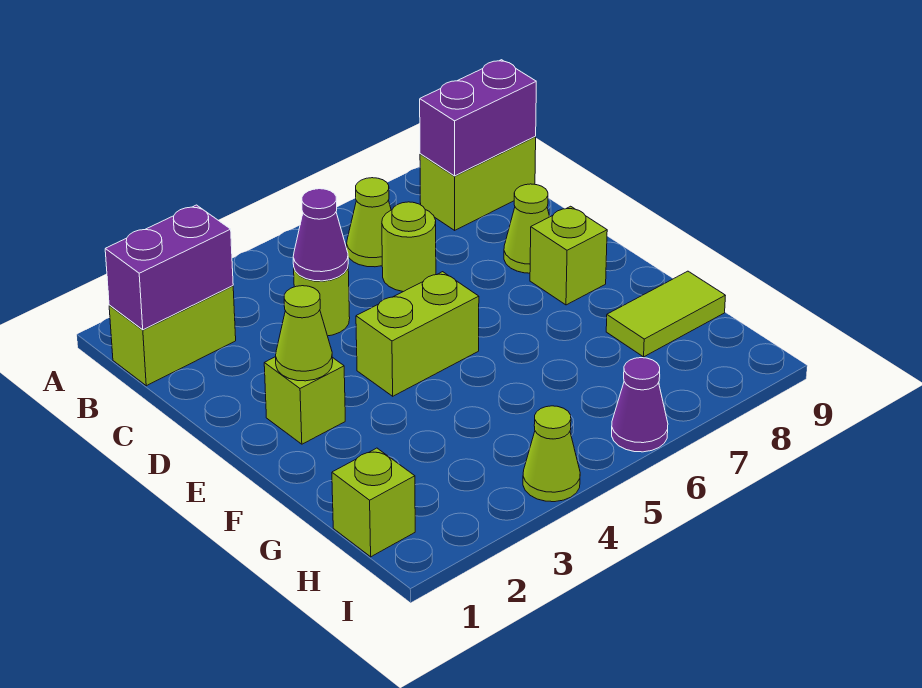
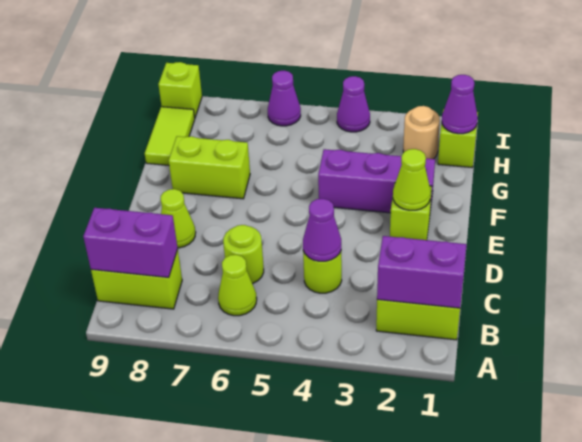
lime 1x2 brick [356,272,479,396] -> lime 1x2 brick moved to [169,136,250,199]
lime 1x1 brick [530,206,607,305] -> lime 1x1 brick moved to [158,62,202,118]
none -> purple 1x3 brick [318,149,435,213]
lime 1x2 tile [606,271,725,357] -> lime 1x2 tile turned to [145,107,195,165]
none -> purple 1x1 cone [442,75,478,134]
none -> tan 1x1 round brick [403,106,440,159]
lime 1x1 cone [523,406,580,502] -> purple 1x1 cone [337,76,370,132]

